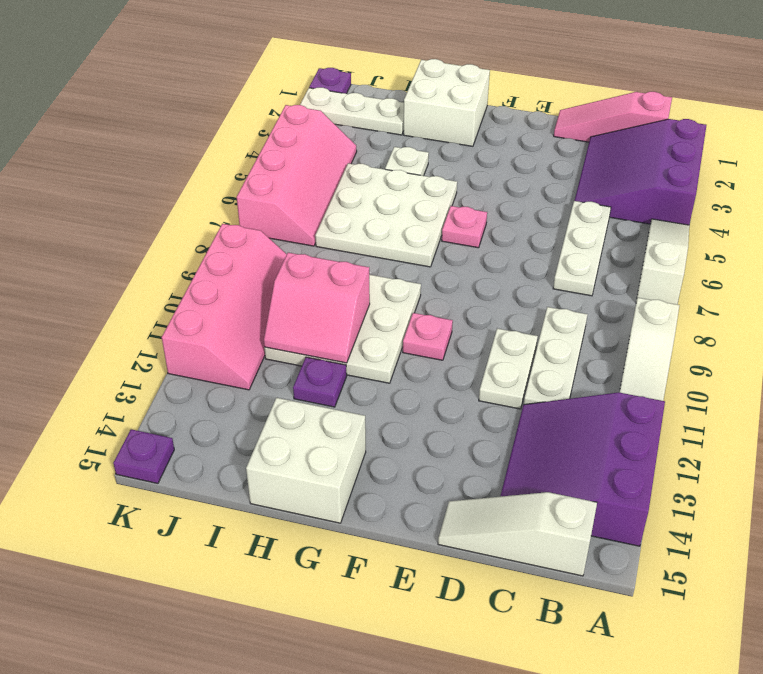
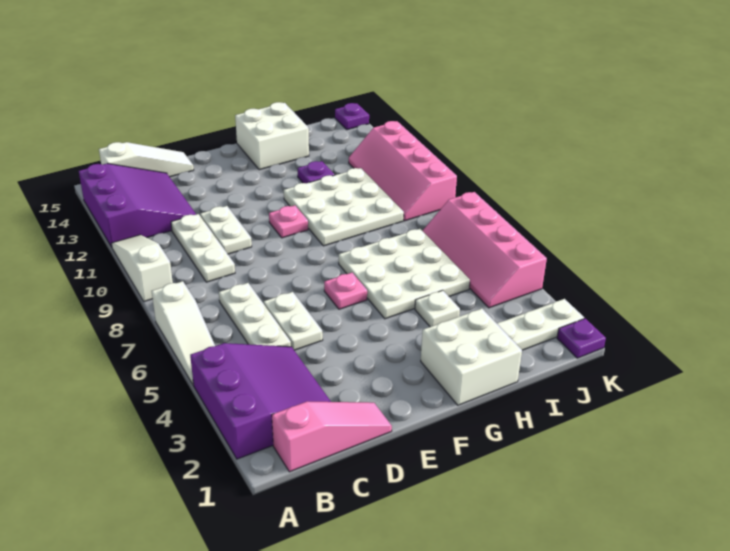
none -> white 1x2 plate [264,292,323,350]
pink 2x2 slope [264,253,370,363] -> none

